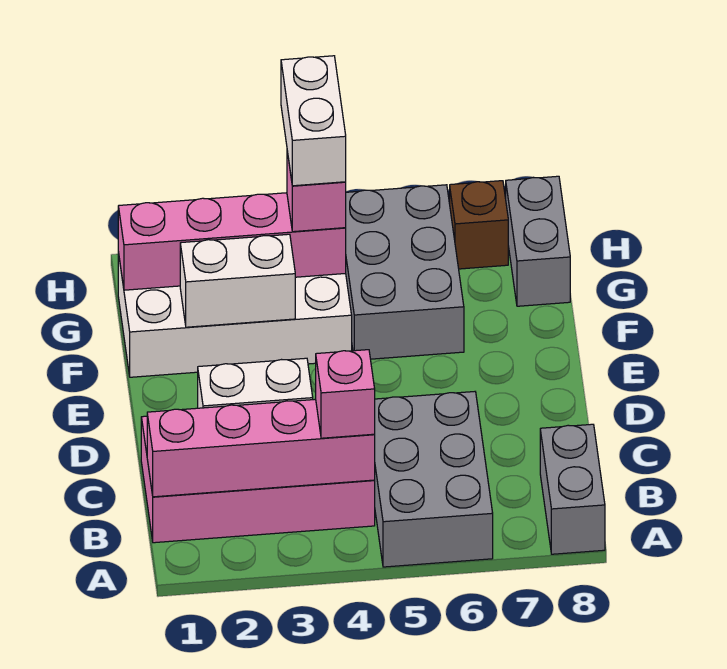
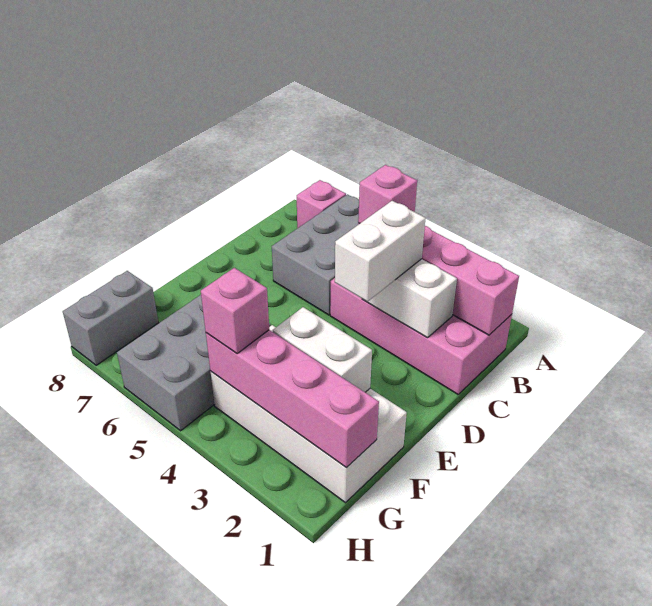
none -> pink 1x1 brick [297,180,346,228]
grey 1x2 brick [540,424,605,554] -> none
white 1x2 brick [281,56,346,186] -> white 1x2 brick moved to [335,201,426,302]
brown 1x1 brick [450,181,508,269] -> none

